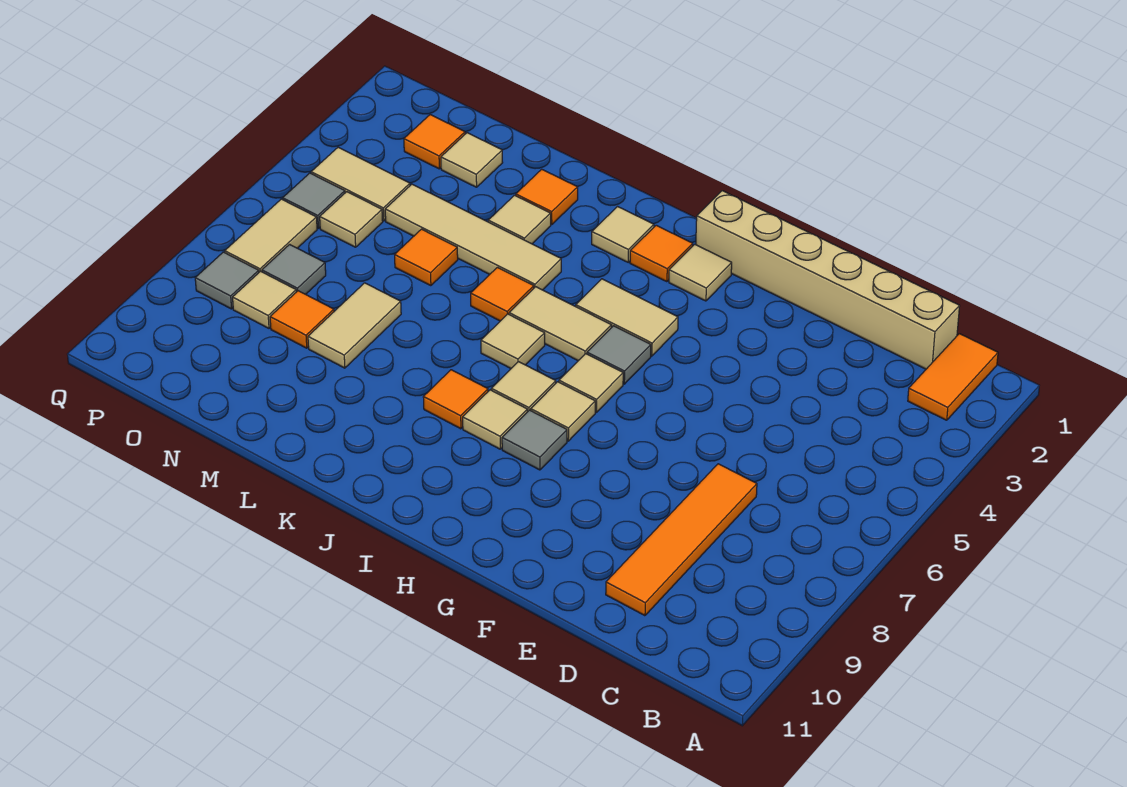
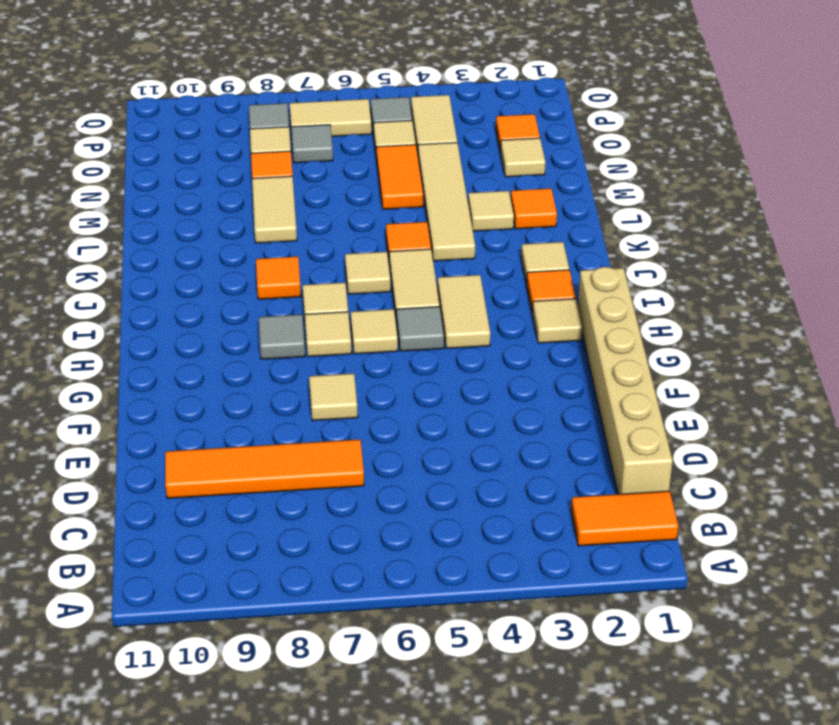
tan 1x1 tile [463,390,527,449] -> tan 1x1 tile moved to [309,373,358,421]
orange 1x1 tile [395,229,458,286] -> orange 1x2 tile [376,145,423,209]
tan 1x2 tile [308,283,401,368] -> tan 1x2 tile turned to [252,176,297,243]

